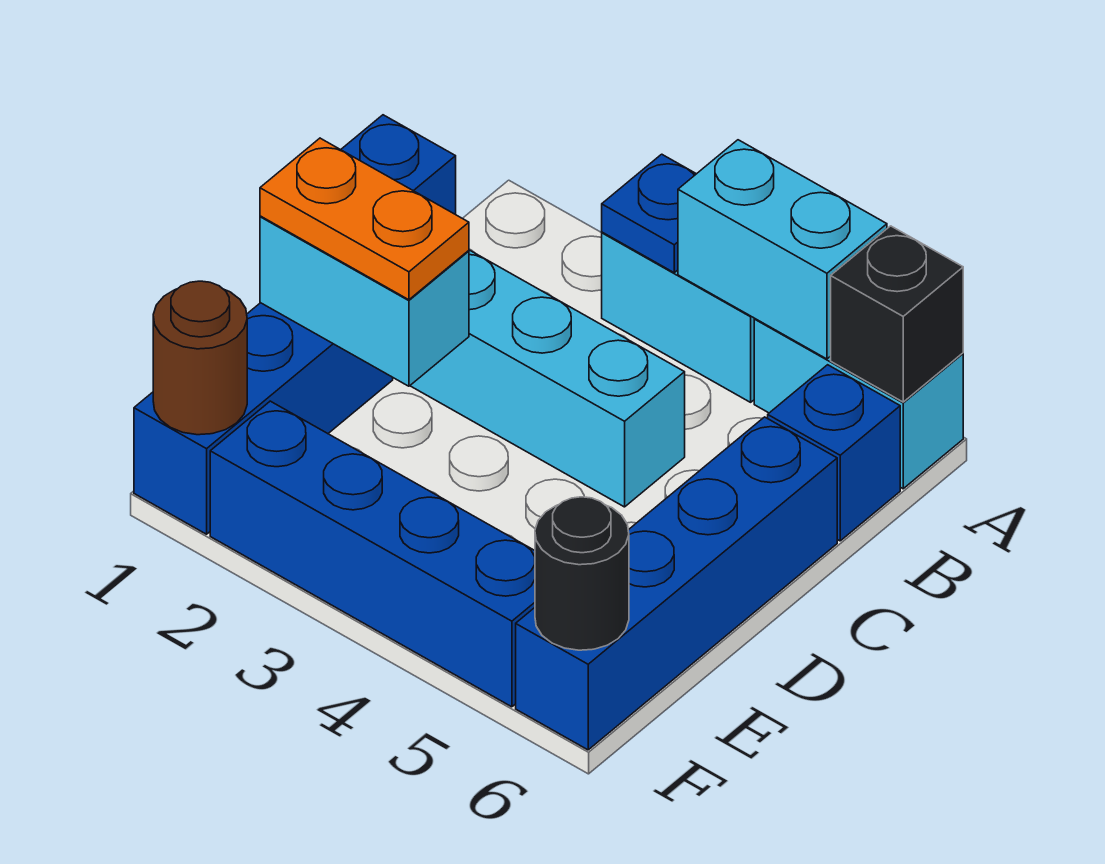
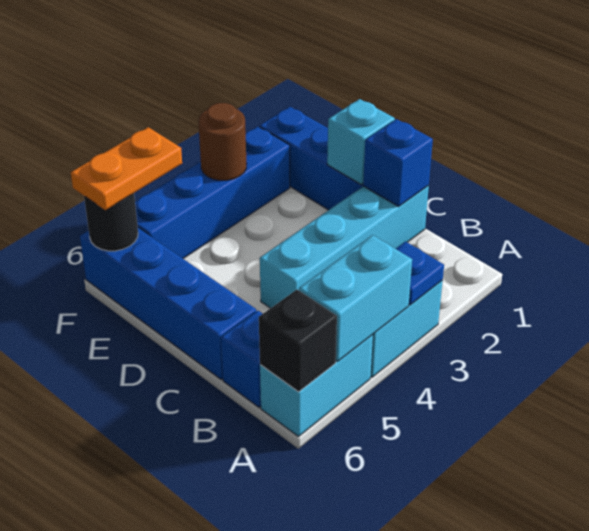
cyan 1x2 brick [260,216,469,386] -> cyan 1x1 brick [327,99,395,185]
orange 1x2 plate [260,138,469,300] -> orange 1x2 plate moved to [71,127,182,210]
brown 1x1 round brick [153,281,247,435] -> brown 1x1 round brick moved to [198,103,247,180]

